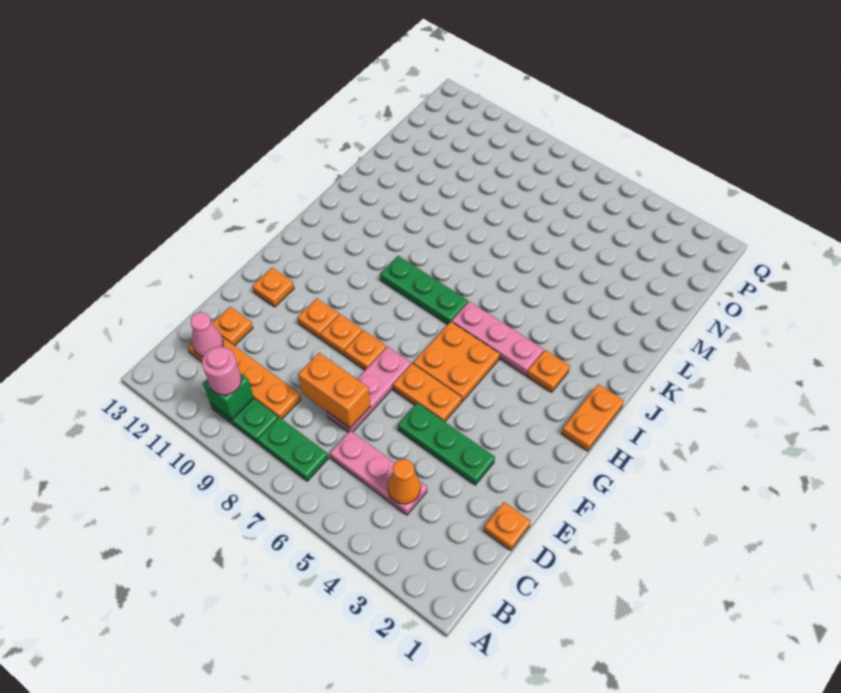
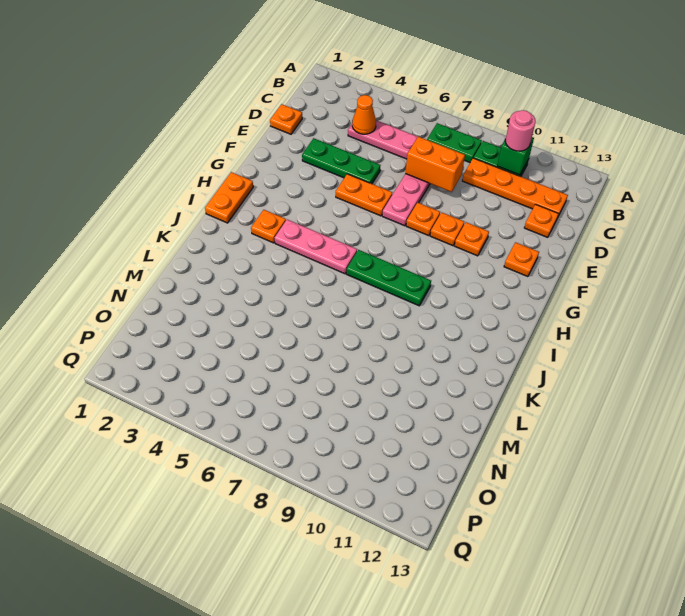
pink 1x1 cone [191,312,223,356] -> none
orange 2x2 plate [413,322,500,402] -> none

